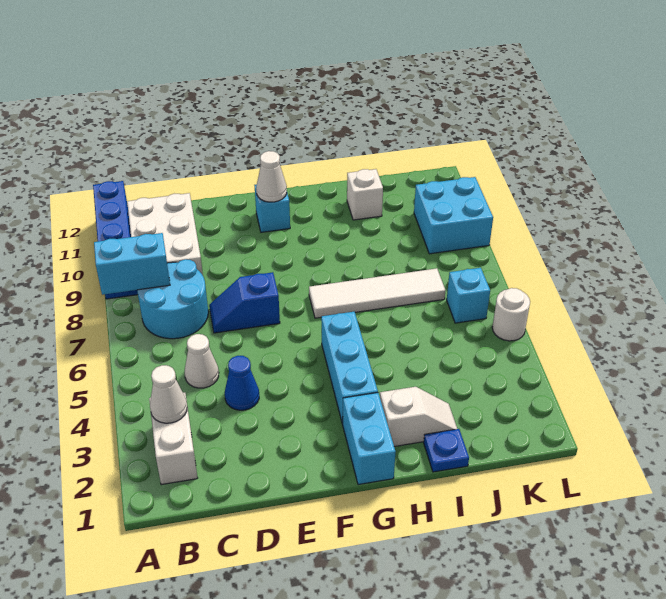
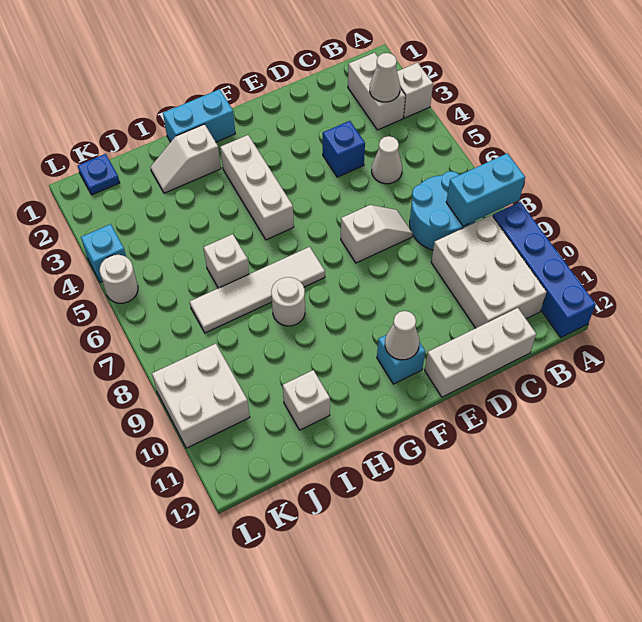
none -> white 1x1 brick [397,63,433,118]
none -> white 1x3 brick [425,308,536,397]
blue 1x1 cone [225,356,259,410] -> blue 1x1 brick [323,121,365,177]
blue 1x2 slope [209,272,280,333] -> white 1x2 slope [341,205,413,263]
cyan 1x2 brick [343,393,396,485] -> cyan 1x2 brick turned to [163,89,235,142]
cyan 1x3 brick [321,312,378,424] -> white 1x3 brick [220,135,294,240]
none -> white 1x1 round brick [271,277,305,326]
blue 1x1 plate [424,429,469,472] -> blue 1x1 plate moved to [78,154,120,195]
none -> white 1x1 brick [204,234,249,288]
cyan 1x1 brick [447,268,490,323] -> cyan 1x1 brick moved to [81,224,126,282]
cyan 2x2 brick [414,177,493,254] -> white 2x2 brick [152,344,250,448]

